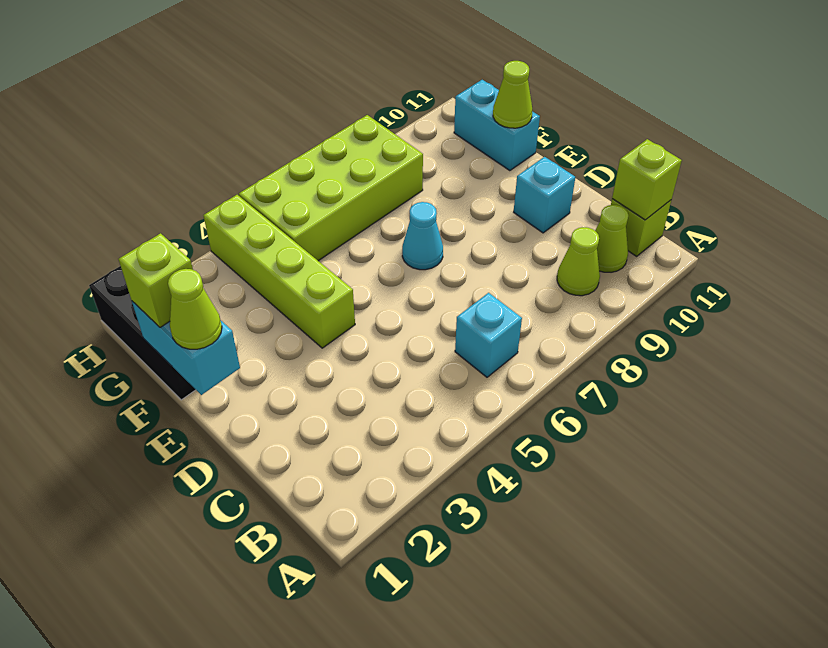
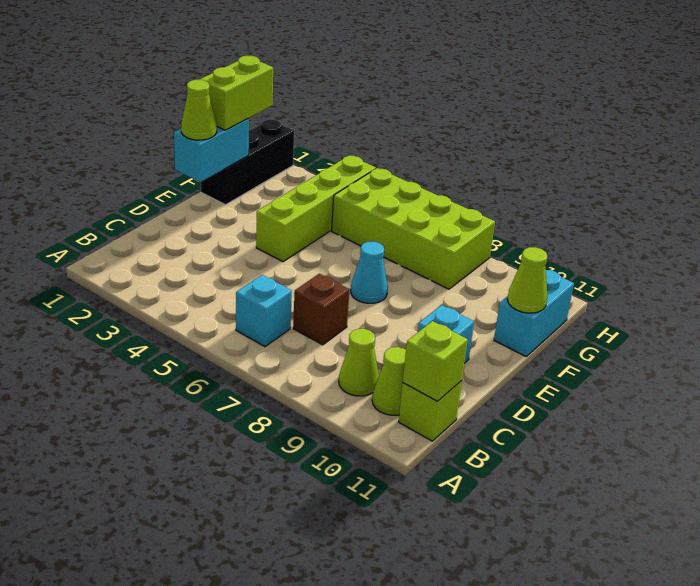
none -> brown 1x1 brick [293,274,350,345]
lime 1x1 brick [119,233,193,327] -> lime 1x2 brick [199,56,273,130]

